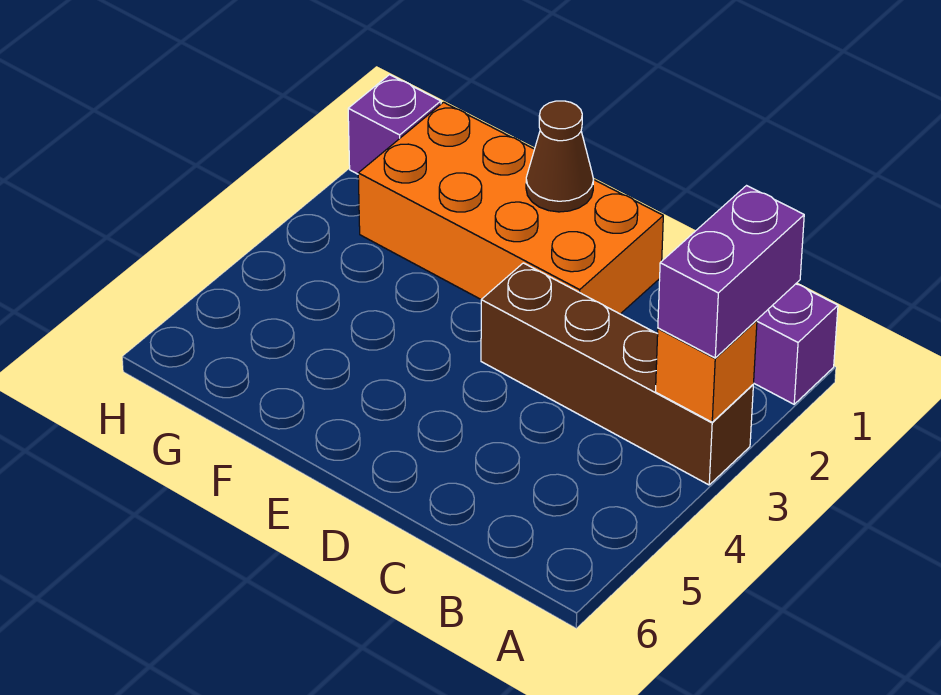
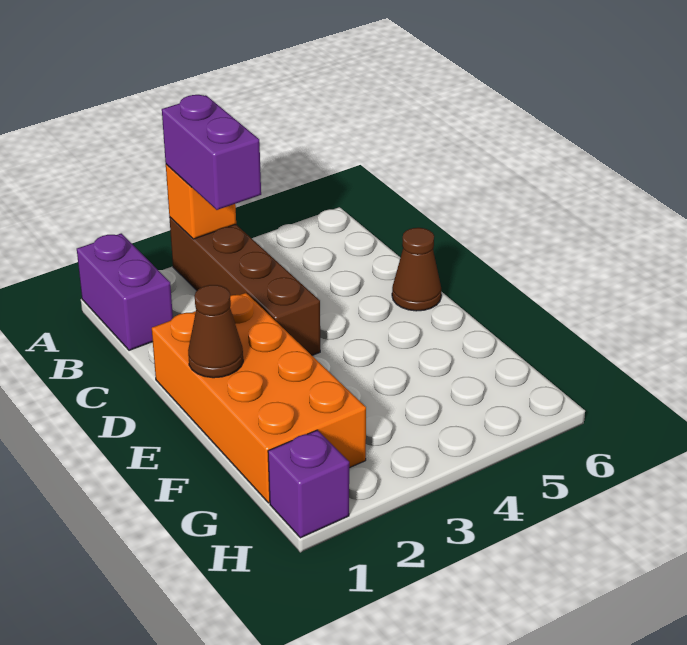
purple 1x2 brick [658,186,804,358] -> purple 1x2 brick turned to [162,95,261,210]
none -> brown 1x1 cone [392,228,441,311]

